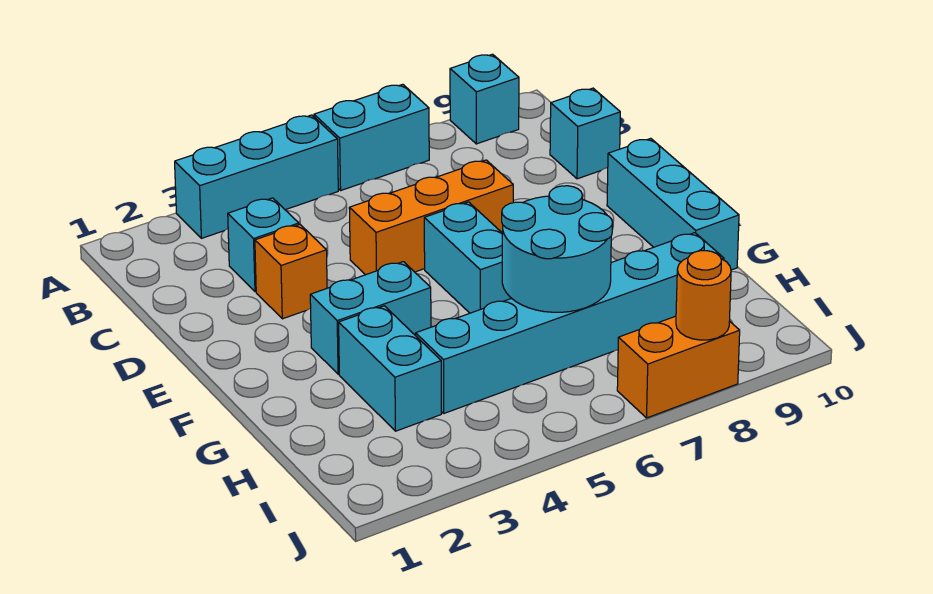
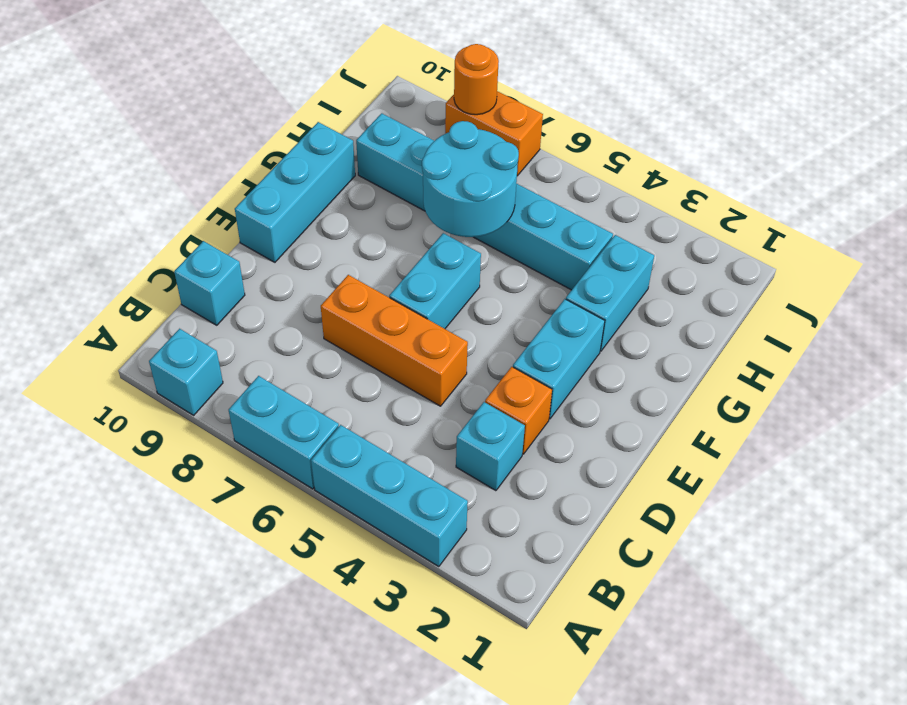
cyan 1x2 brick [310,262,431,374] -> cyan 1x2 brick turned to [513,299,605,419]

